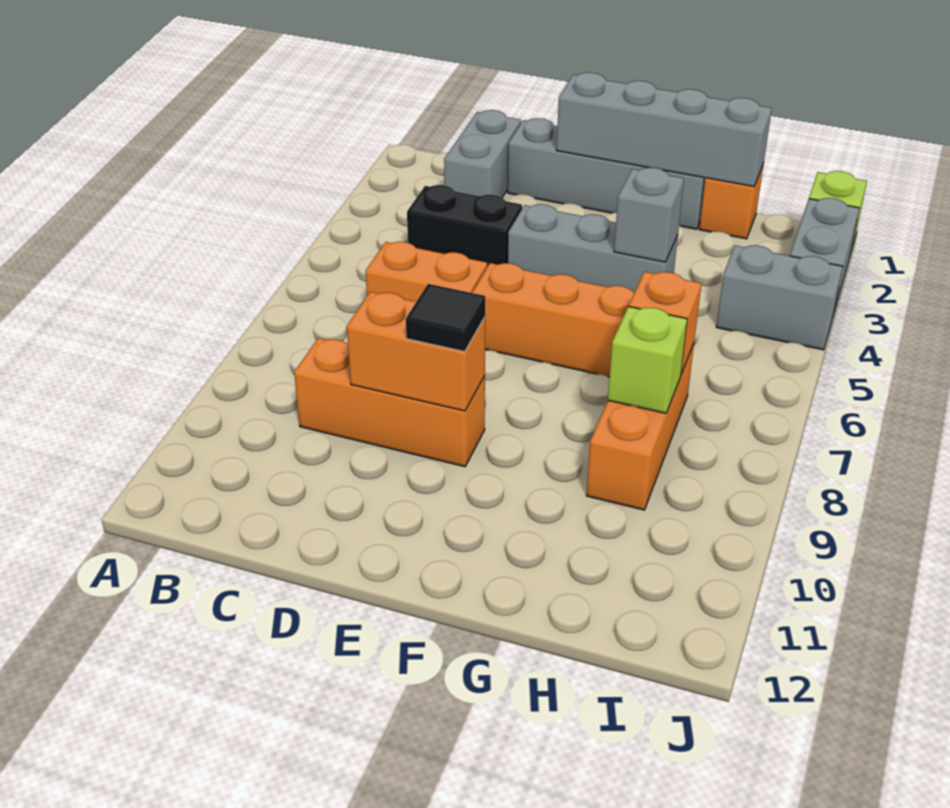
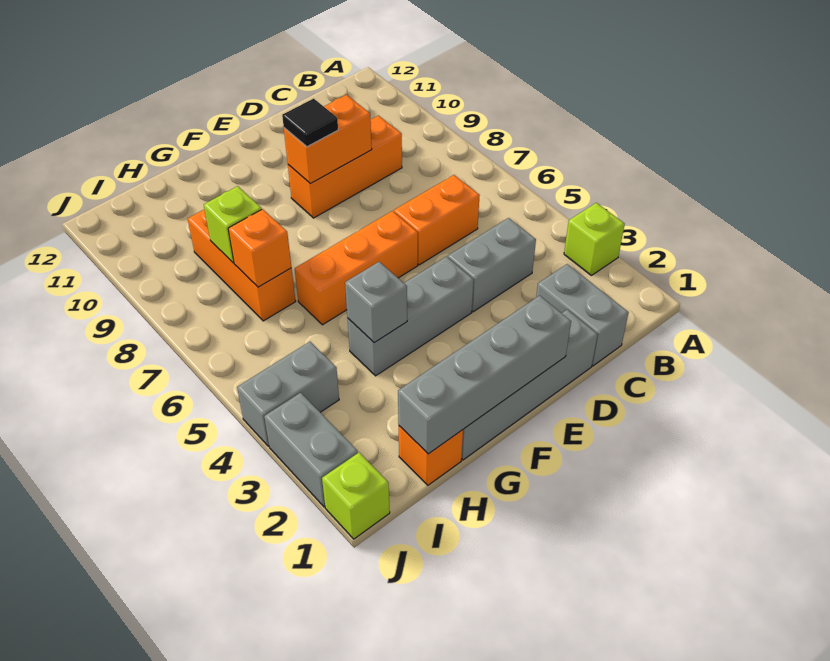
none -> lime 1x1 brick [564,203,625,275]
black 1x2 brick [407,185,522,267] -> grey 1x2 brick [448,218,536,312]

